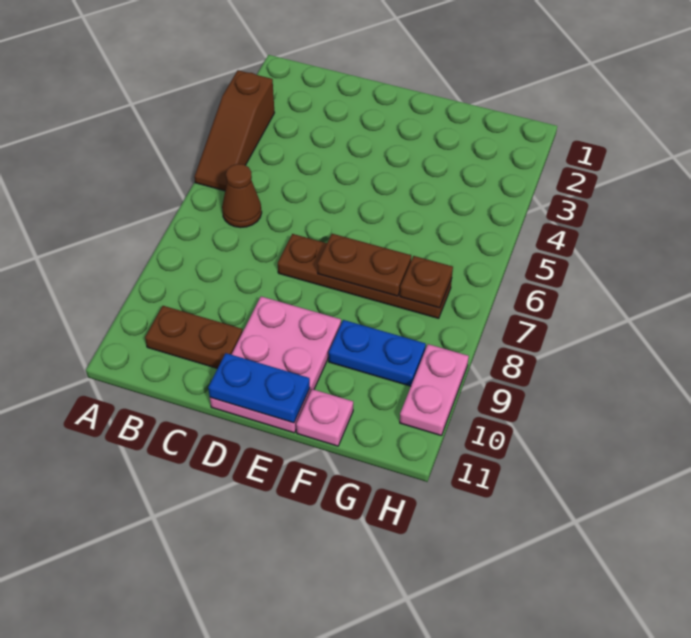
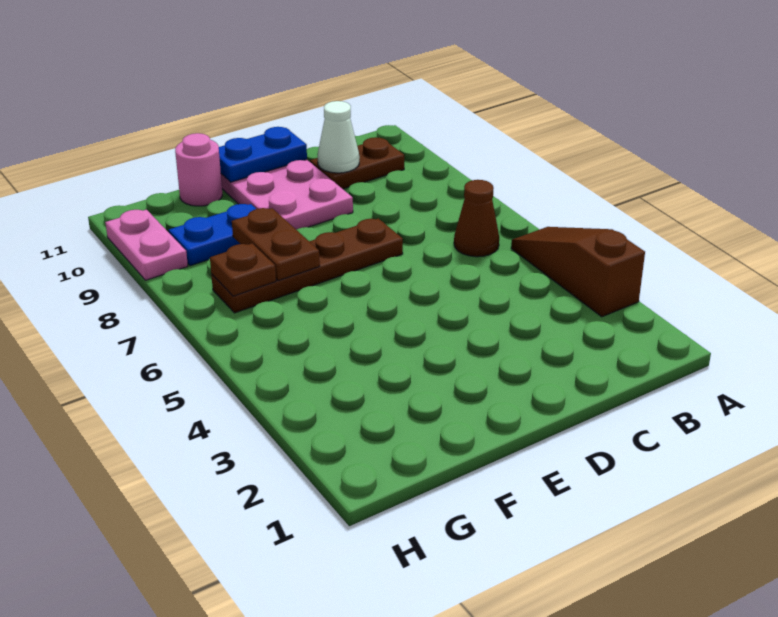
none -> white 1x1 cone [317,101,359,173]
brown 1x2 plate [317,234,411,296] -> brown 1x2 plate turned to [232,208,320,281]
pink 1x1 plate [296,389,353,446] -> pink 1x1 round brick [175,133,222,206]

